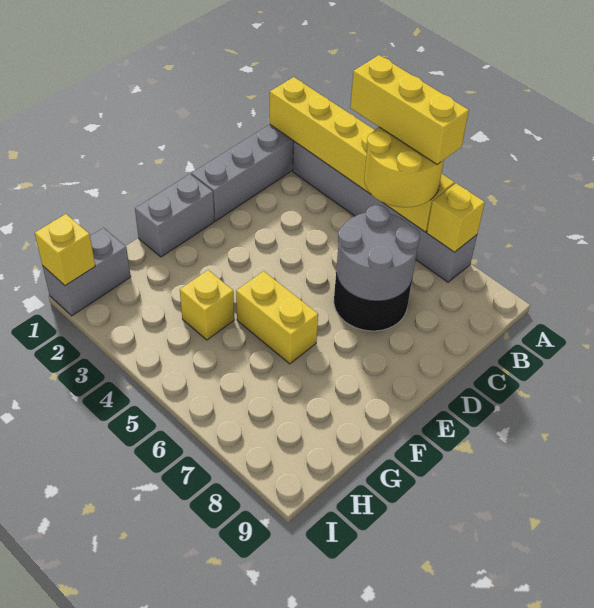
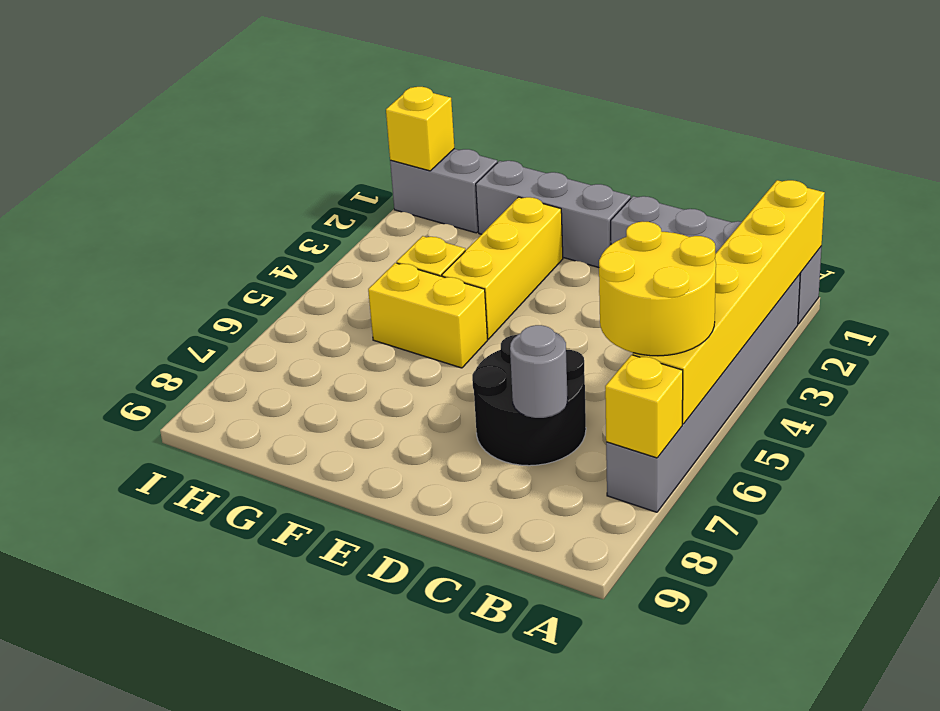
yellow 1x3 brick [350,55,469,164] -> yellow 1x3 brick moved to [442,197,563,339]
grey 2x2 round brick [336,205,420,301] -> grey 1x1 round brick [510,325,568,418]
grey 1x2 brick [135,174,214,257] -> grey 1x3 brick [476,161,631,267]
yellow 1x2 brick [236,271,318,364] -> yellow 1x2 brick turned to [368,263,488,368]

